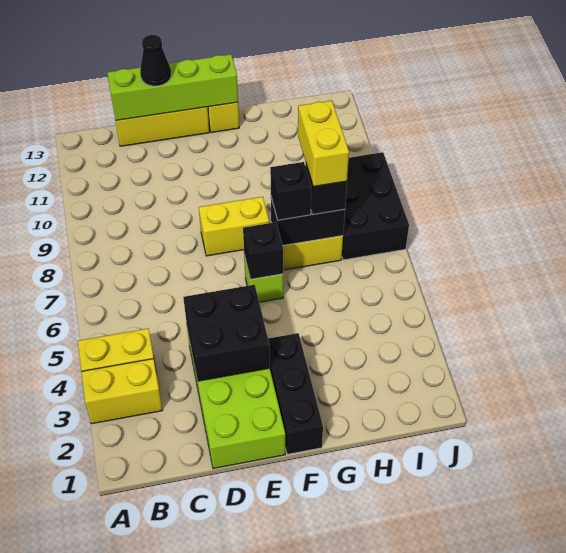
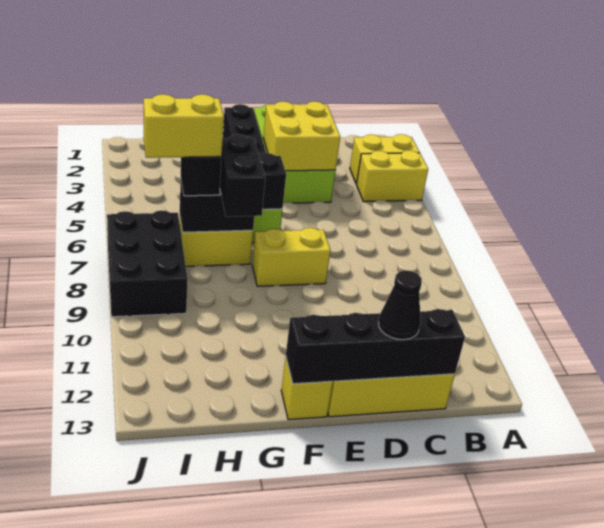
lime 1x4 brick [107,54,238,120] -> black 1x4 brick [286,309,465,384]
black 2x2 brick [183,285,270,381] -> yellow 2x2 brick [263,101,340,171]
black 1x1 brick [270,162,311,220] -> black 1x2 brick [220,135,265,217]
yellow 1x2 brick [298,101,349,187] -> yellow 1x2 brick turned to [144,94,224,158]

